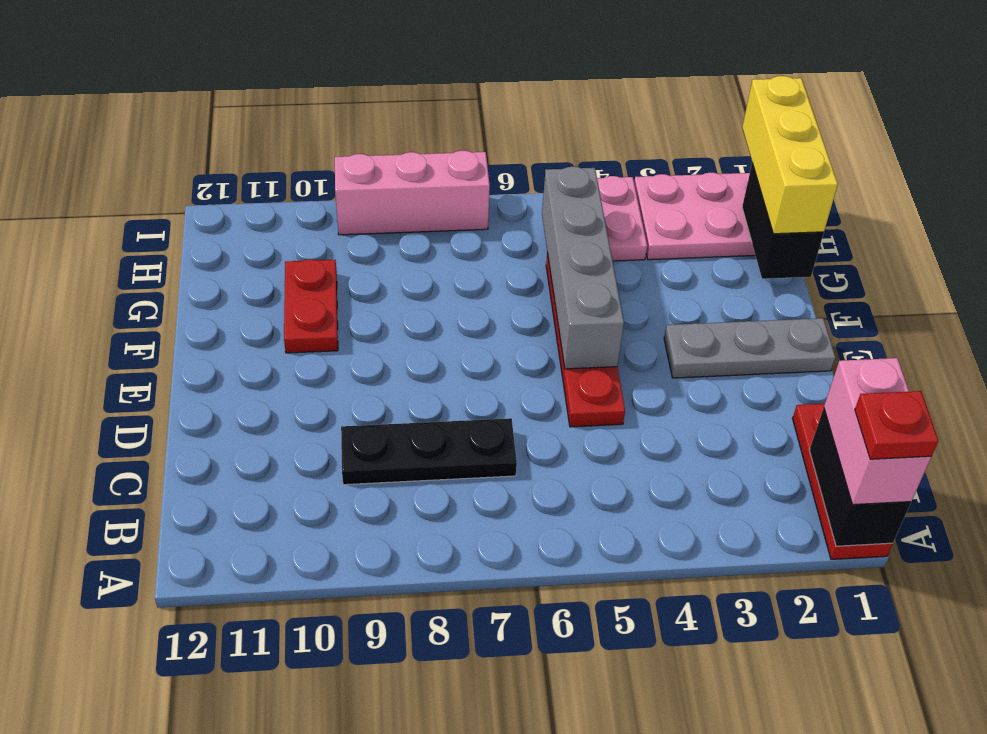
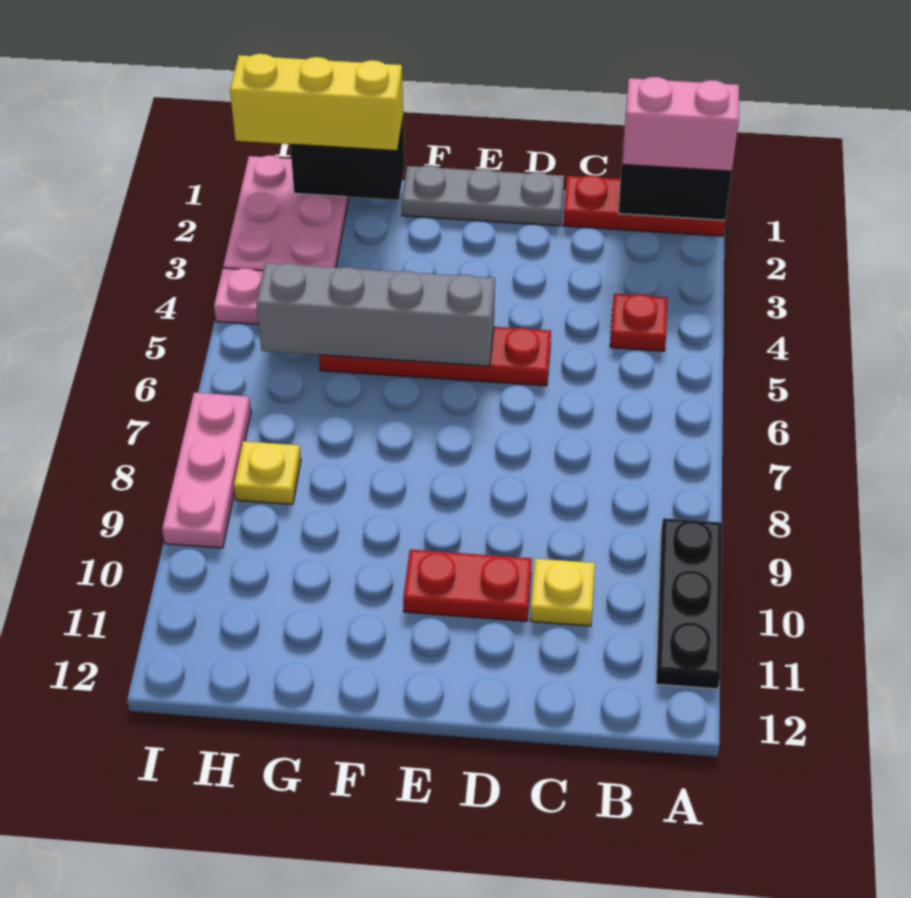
red 1x1 plate [855,391,938,459] -> red 1x1 plate moved to [610,294,668,351]
black 1x3 plate [341,418,517,485] -> black 1x3 plate moved to [656,518,722,689]
none -> yellow 1x1 plate [530,559,595,626]
grey 1x3 plate [664,318,835,378] -> grey 1x3 plate turned to [402,165,564,226]
red 1x2 plate [284,259,338,353] -> red 1x2 plate moved to [403,549,532,621]
none -> yellow 1x1 plate [234,441,301,504]
pink 1x3 brick [335,150,490,235] -> pink 1x3 plate [162,393,251,548]

